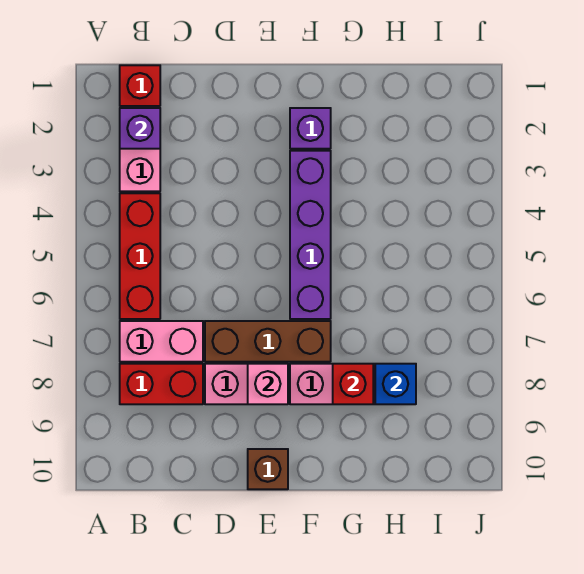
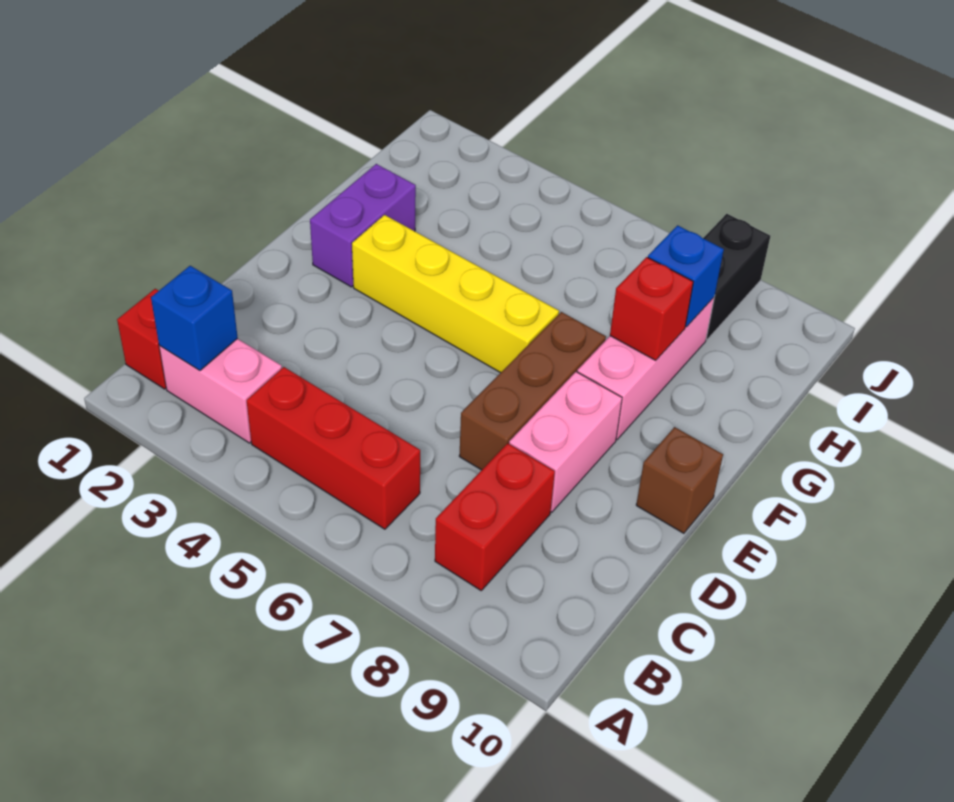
purple 1x1 brick [120,108,160,149] -> blue 1x1 brick [151,266,238,370]
pink 1x2 brick [120,321,203,362] -> none
pink 1x1 brick [248,364,288,404] -> none
purple 1x1 brick [290,108,331,149] -> purple 1x2 brick [310,164,416,287]
purple 1x4 brick [290,151,331,319] -> yellow 1x4 brick [352,215,559,373]
none -> black 1x2 brick [703,214,770,340]

